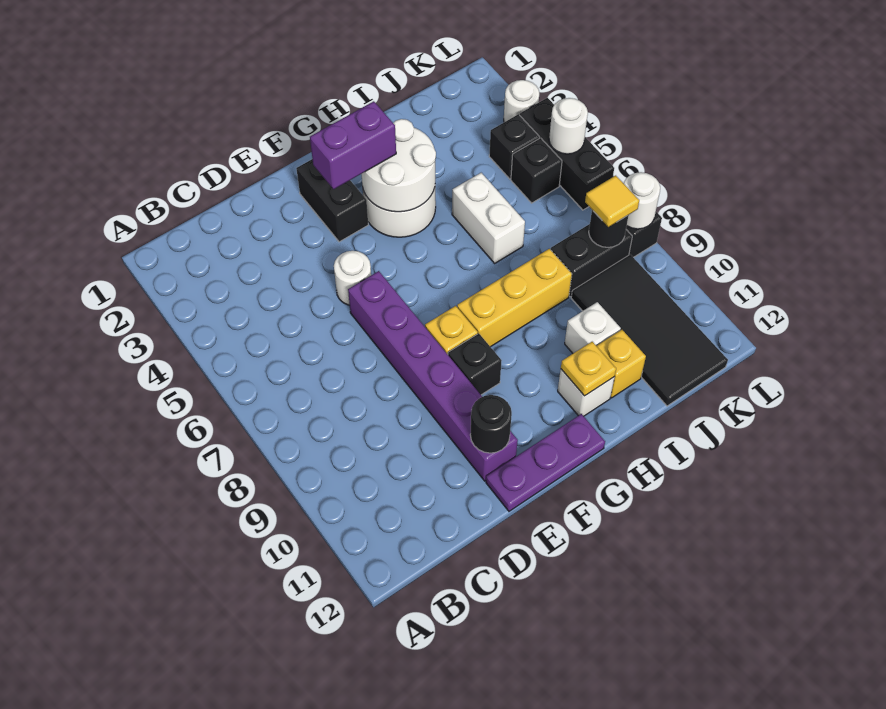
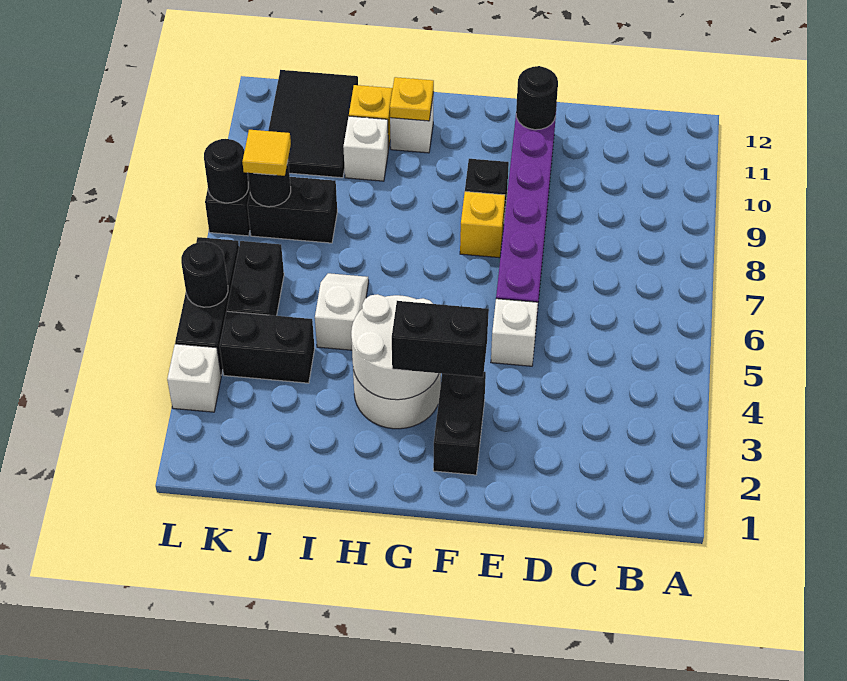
white 1x1 round brick [334,251,371,305] -> white 1x1 brick [491,299,538,366]
purple 1x3 plate [486,414,605,511] -> none
purple 1x2 brick [310,101,396,189] -> black 1x2 brick [392,301,489,377]
yellow 1x3 brick [457,249,572,347] -> none
white 1x2 brick [452,173,525,263] -> white 1x2 slope [315,273,369,350]
black 2x4 tile [571,254,728,406] -> black 2x3 tile [268,70,358,178]
black 1x1 brick [489,114,539,179] -> black 1x2 brick [220,311,315,383]
black 1x1 brick [511,138,562,203] -> black 1x2 brick [227,241,284,316]
white 1x1 round brick [504,80,539,122] -> white 1x1 brick [167,344,221,412]
white 1x1 round brick [549,98,588,154] -> black 1x1 round brick [181,242,228,307]
white 1x1 round brick [624,172,660,229] -> black 1x1 round brick [204,139,248,203]

